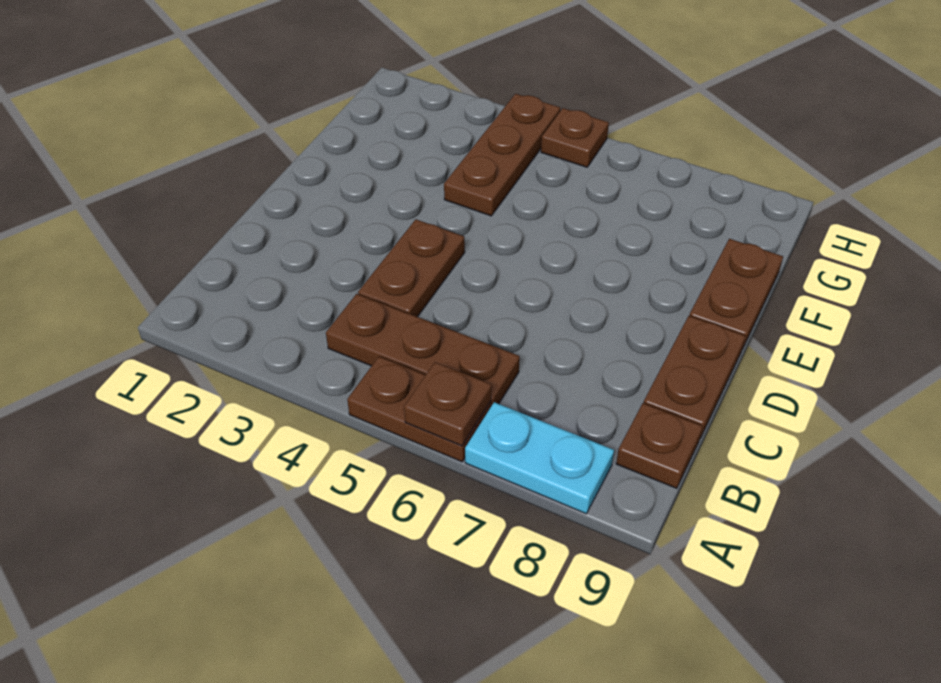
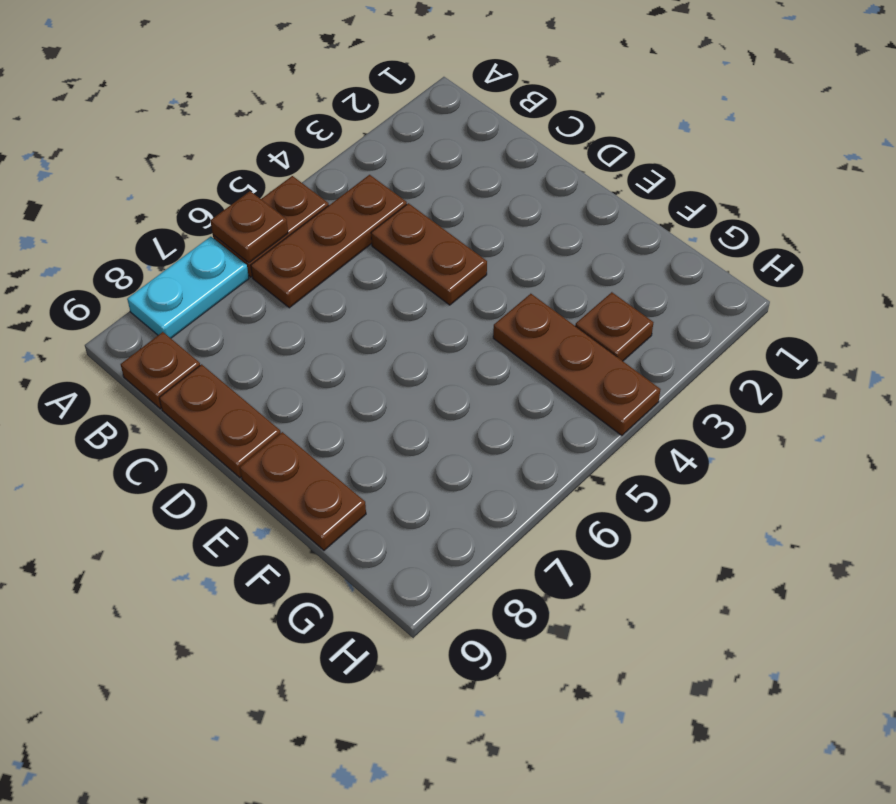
brown 1x1 plate [541,108,609,167] -> brown 1x1 plate moved to [575,292,653,361]

